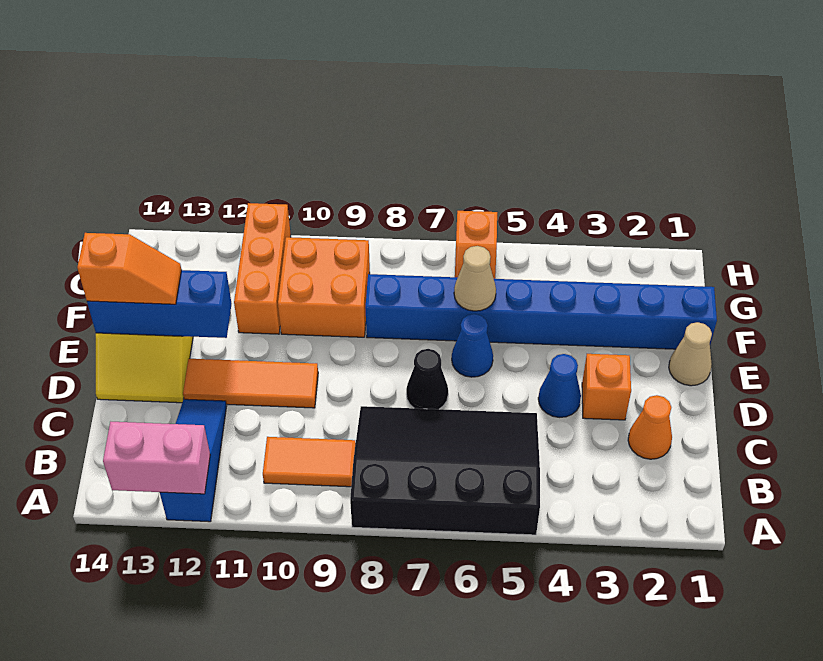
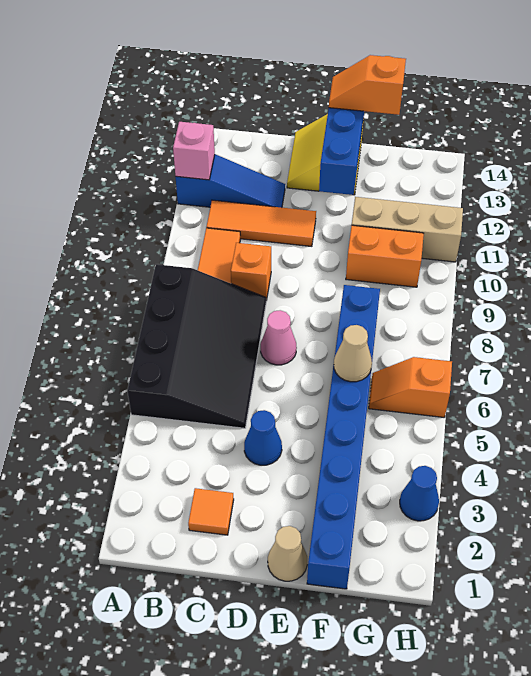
pink 1x2 brick [103,422,210,494] -> pink 1x1 brick [173,122,215,180]
orange 1x1 cone [628,395,672,459] -> orange 1x1 tile [188,488,234,535]
orange 1x1 brick [582,354,631,420] -> orange 1x1 brick moved to [231,243,271,301]
black 1x1 cone [406,349,448,409] -> pink 1x1 cone [261,310,297,365]
orange 1x3 tile [183,359,318,408] -> orange 1x3 tile turned to [207,200,316,246]
blue 1x1 cone [452,314,493,377] -> blue 1x1 cone moved to [400,466,439,521]
orange 1x2 slope [77,233,181,304] -> orange 1x2 slope turned to [329,55,406,115]
orange 2x2 brick [278,237,370,337] -> orange 1x2 brick [346,225,424,287]
orange 1x3 brick [234,203,291,334] -> tan 1x3 brick [352,197,463,262]

